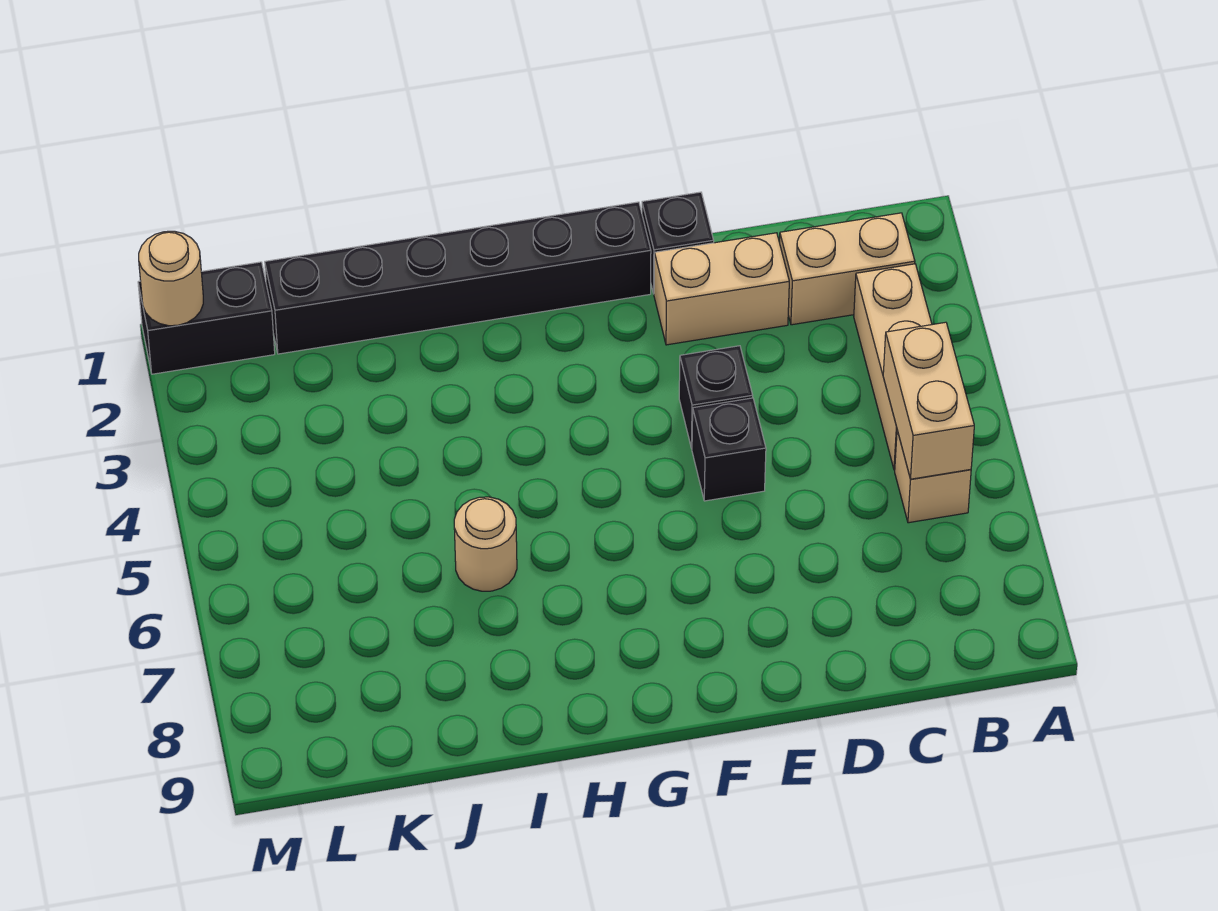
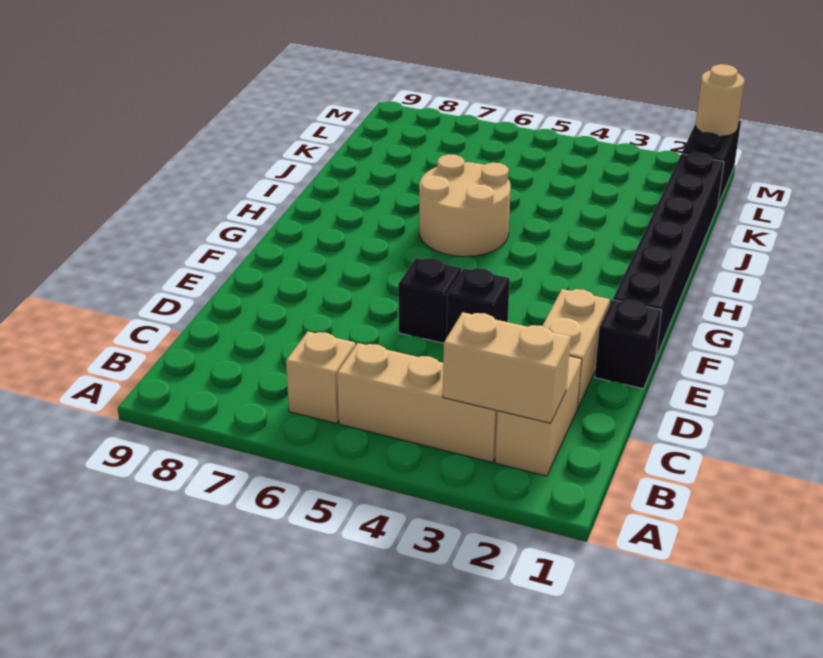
tan 1x2 brick [883,322,974,479] -> tan 1x2 brick moved to [443,312,571,423]
tan 1x1 round brick [454,497,517,591] -> tan 2x2 round brick [419,154,511,257]

